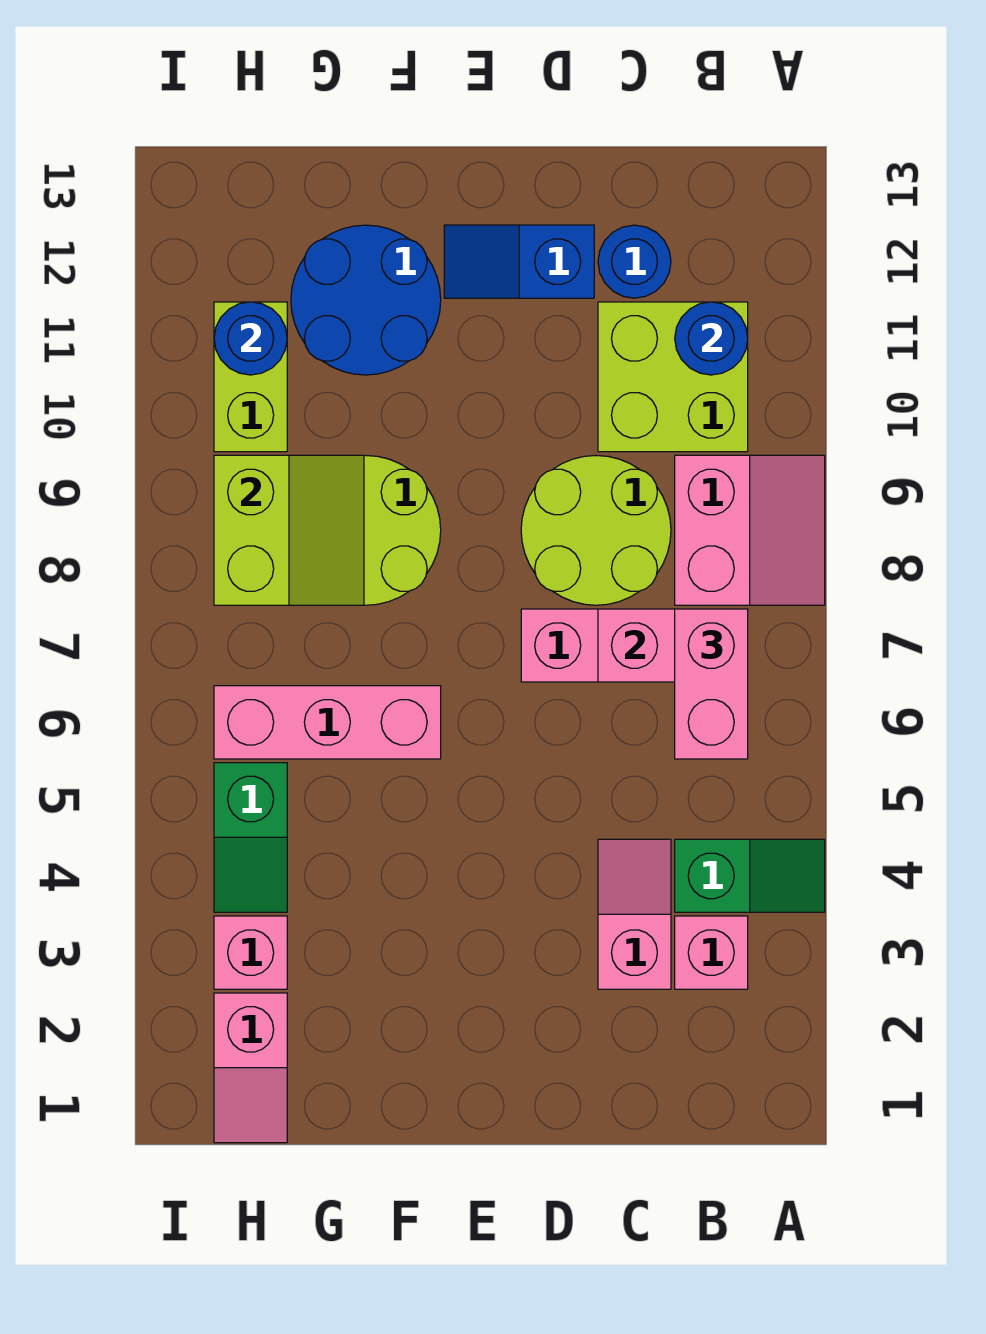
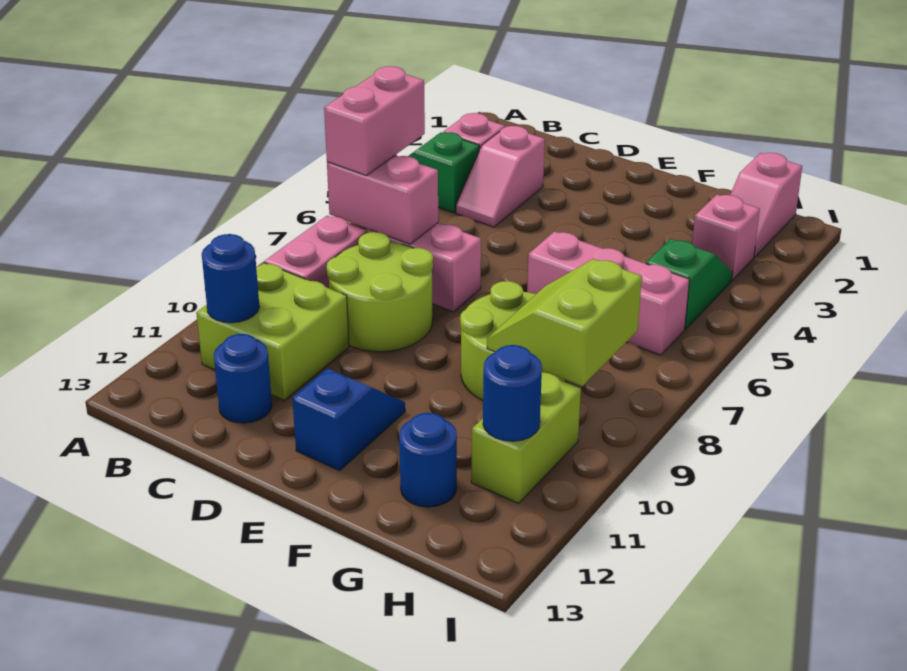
blue 1x2 slope [444,225,594,298] -> blue 1x2 slope turned to [292,369,405,471]
blue 2x2 round brick [291,225,441,375] -> blue 1x1 round brick [399,413,457,507]
pink 1x2 slope [214,993,287,1143] -> pink 1x2 slope turned to [730,153,802,257]

